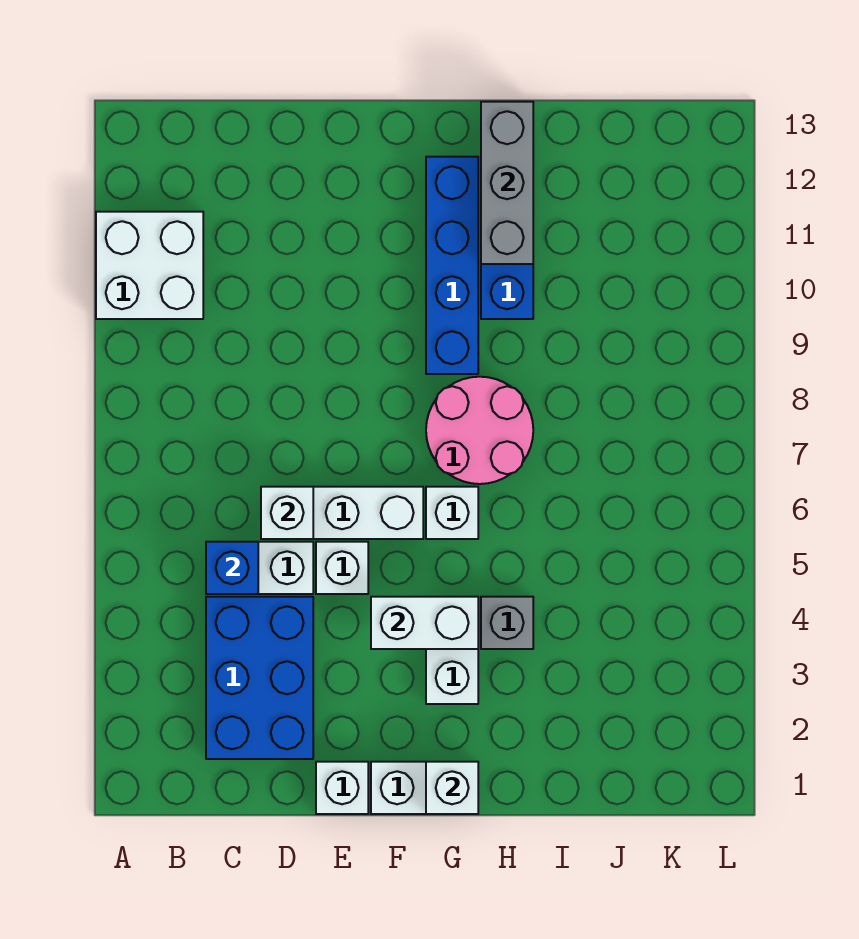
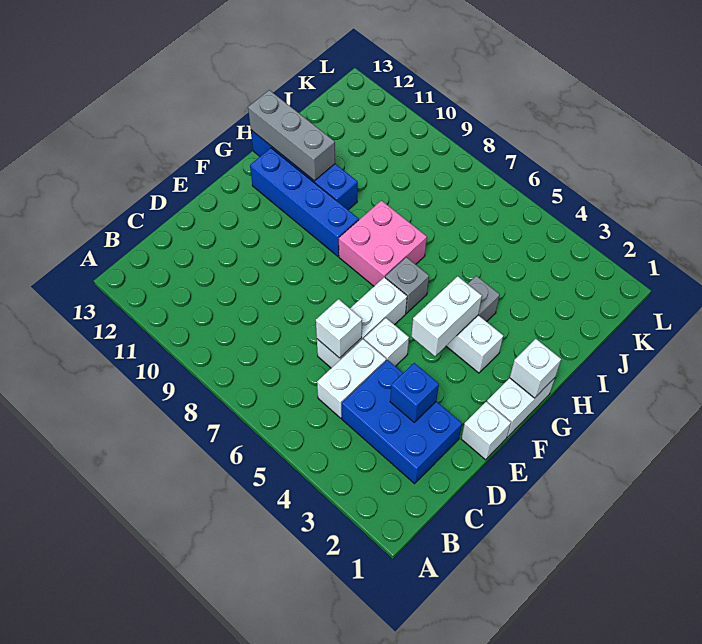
white 2x2 brick [96,212,203,319] -> none
blue 1x1 brick [206,542,258,594] -> blue 1x1 brick moved to [390,363,439,422]
white 1x1 brick [426,487,478,539] -> grey 1x1 brick [385,257,429,313]
pink 2x2 round brick [426,377,533,484] -> pink 2x2 brick [339,200,427,286]

